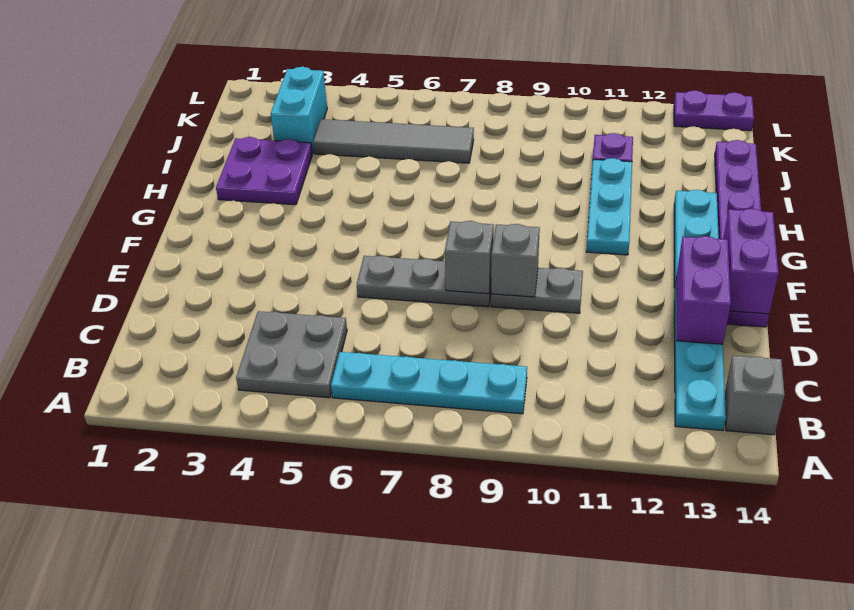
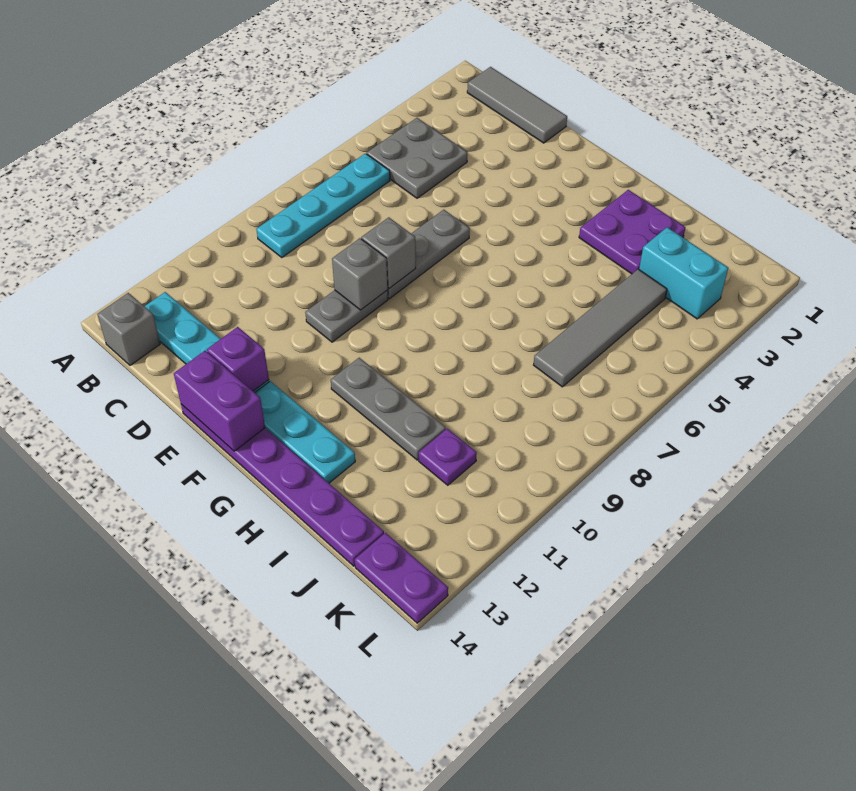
none -> grey 1x3 tile [467,67,567,143]
purple 1x2 brick [676,236,731,344] -> purple 1x1 brick [207,327,269,391]
cyan 1x3 plate [586,158,632,255] -> grey 1x3 plate [331,358,446,460]
purple 1x2 plate [674,90,754,131] -> purple 1x2 plate turned to [355,533,448,623]

